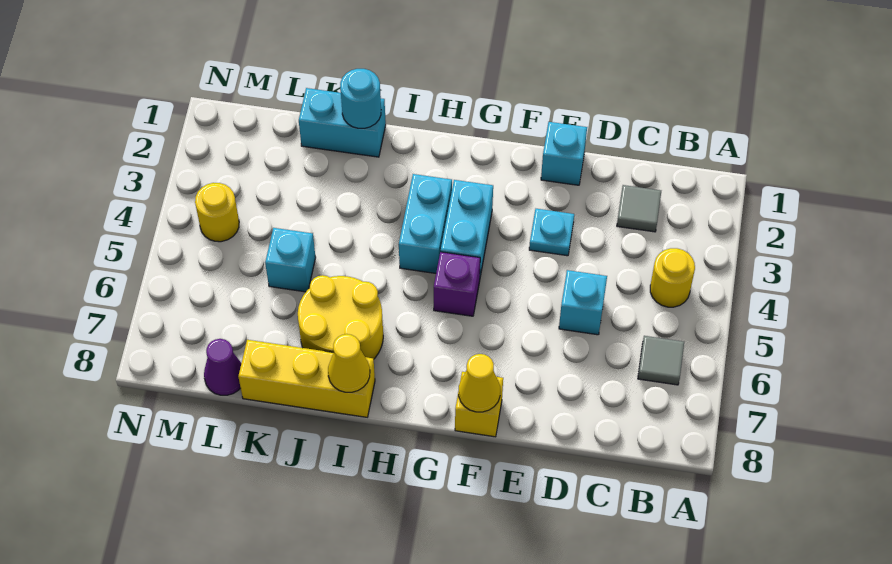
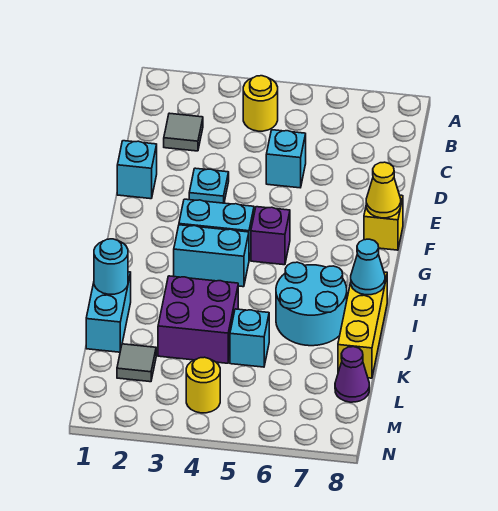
grey 1x1 tile [638,336,684,385] -> grey 1x1 tile moved to [117,344,156,382]
yellow 2x2 round brick [298,275,383,359] -> cyan 2x2 round brick [276,262,347,346]
yellow 1x1 cone [328,334,370,392] -> cyan 1x1 cone [351,239,385,295]
none -> purple 2x2 brick [158,276,238,363]

